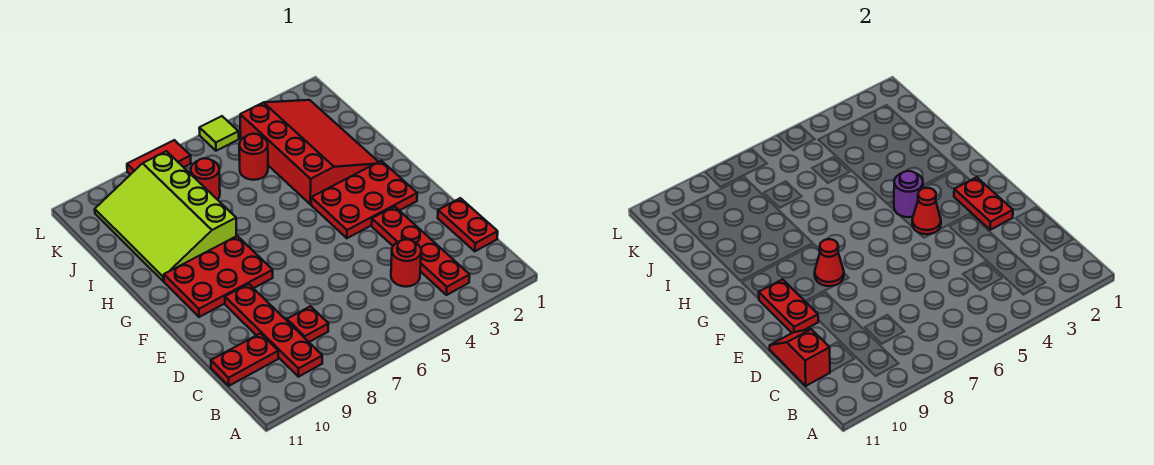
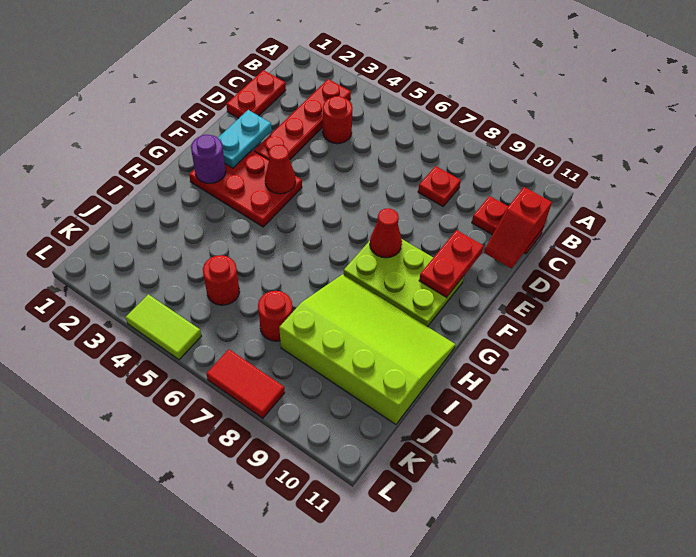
red 1x4 plate [225,284,322,377] -> none
red 1x2 plate [954,177,1013,230] -> cyan 1x2 plate [218,110,272,168]
red 2x3 plate [164,236,273,317] -> lime 2x3 plate [344,239,464,327]
purple 1x1 round brick [894,171,923,217] -> purple 1x1 round brick moved to [191,135,226,183]
red 3x4 slope [240,100,378,204] -> none
lime 3x4 slope [95,151,236,281] -> lime 3x4 slope turned to [279,274,455,424]
lime 1x1 tile [199,116,239,151] -> lime 1x2 tile [126,294,201,360]

